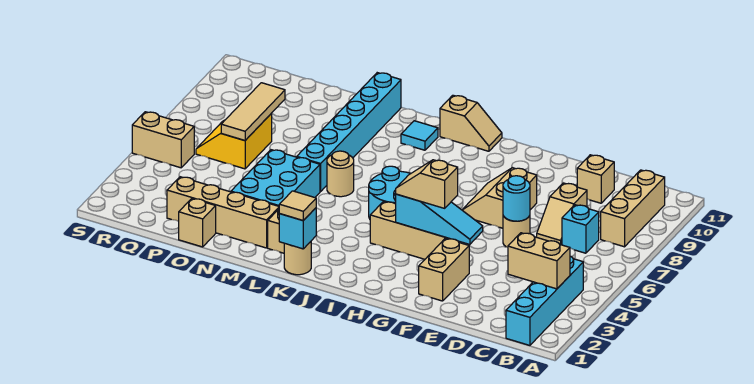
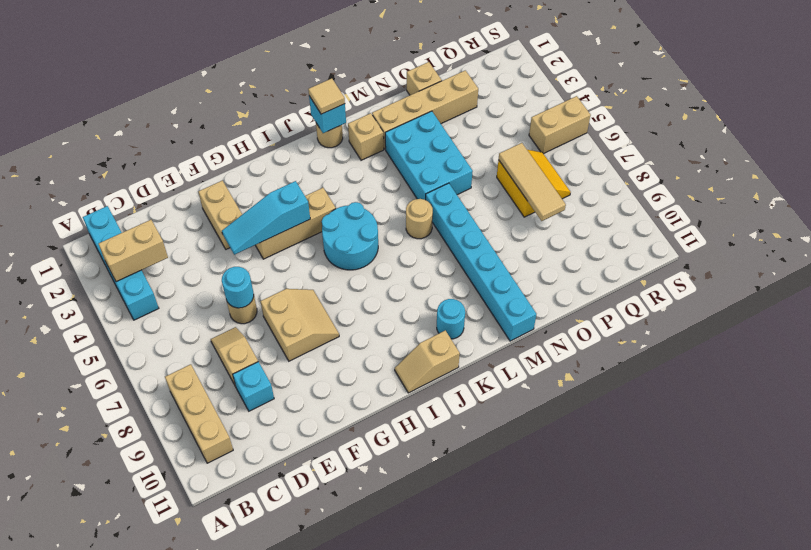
cyan 1x1 brick [562,205,599,253] -> cyan 1x1 brick moved to [233,362,274,411]
tan 1x1 brick [577,155,614,203] -> none
tan 1x2 slope [396,160,458,208] -> none
cyan 1x1 tile [401,121,438,150] -> cyan 1x1 round brick [437,299,465,339]

